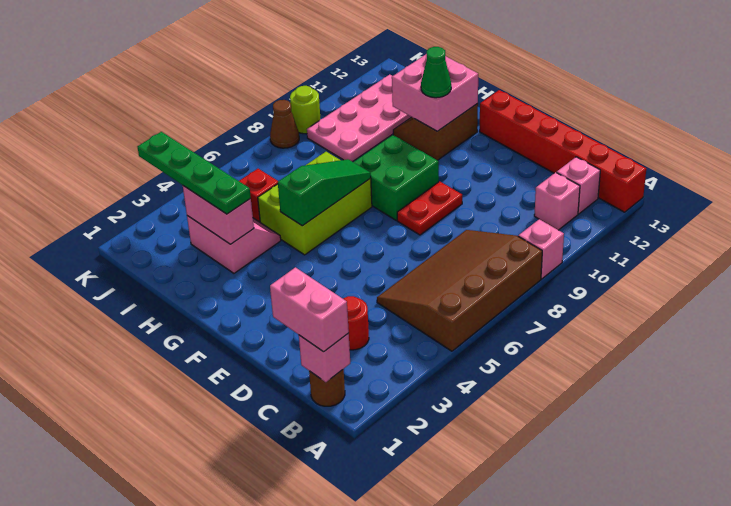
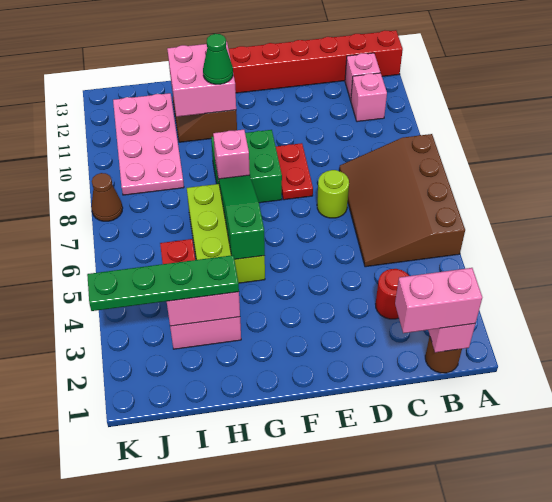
pink 1x1 brick [518,219,564,279] -> pink 1x1 brick moved to [213,130,250,180]
lime 1x1 round brick [290,86,320,134] -> lime 1x1 round brick moved to [317,170,349,218]

